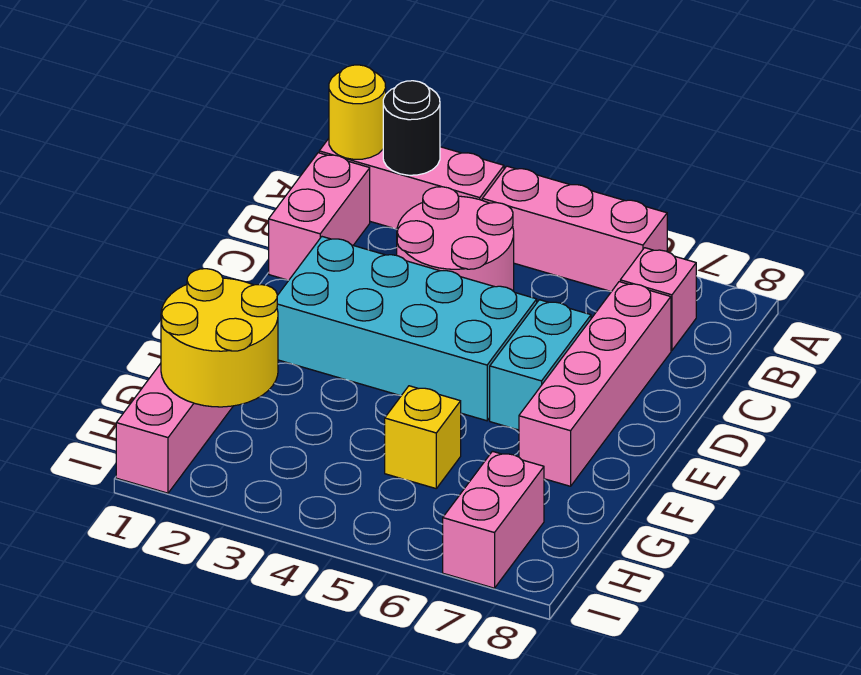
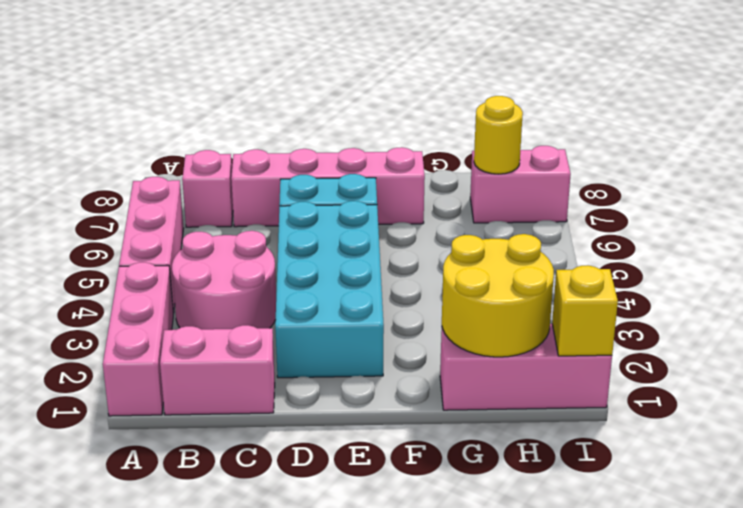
yellow 1x1 round brick [329,65,386,159] -> yellow 1x1 round brick moved to [474,96,523,174]
black 1x1 round brick [383,81,440,175] -> none
yellow 1x1 brick [385,386,461,488] -> yellow 1x1 brick moved to [552,265,618,356]

